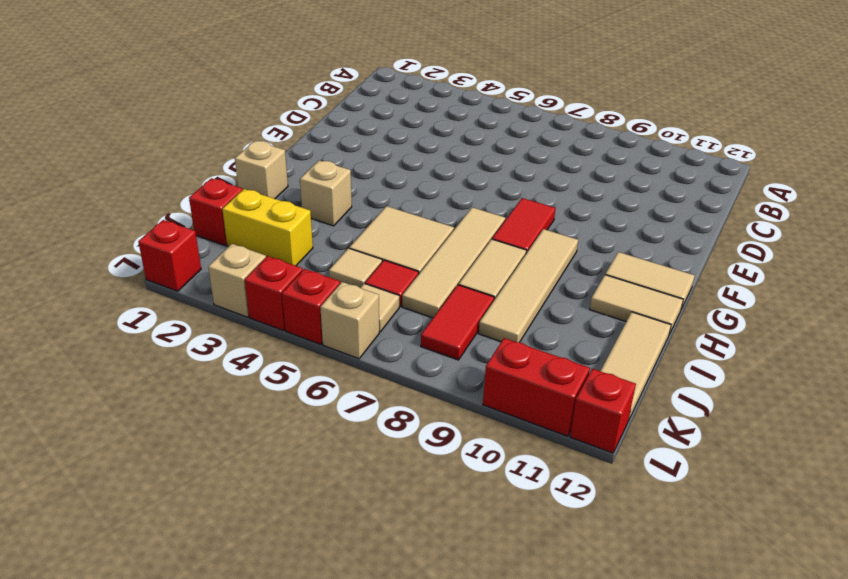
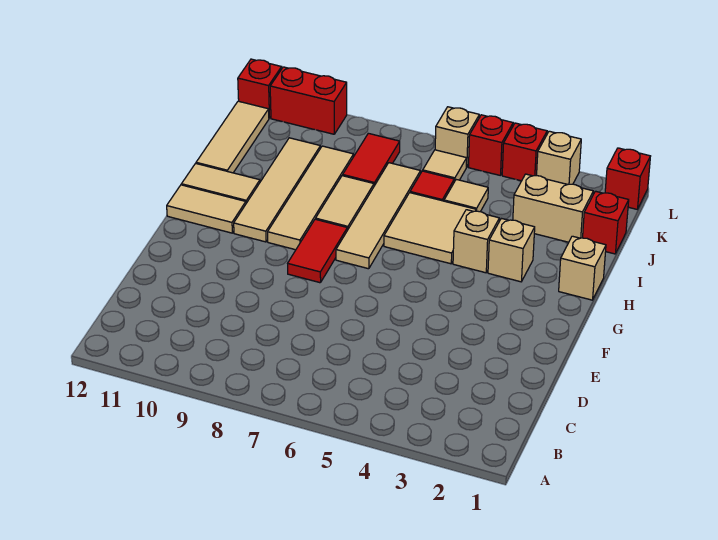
none -> tan 1x4 tile [234,138,321,242]
none -> tan 1x1 brick [453,210,499,273]
yellow 1x2 brick [222,189,313,266] -> tan 1x2 brick [513,174,593,242]

